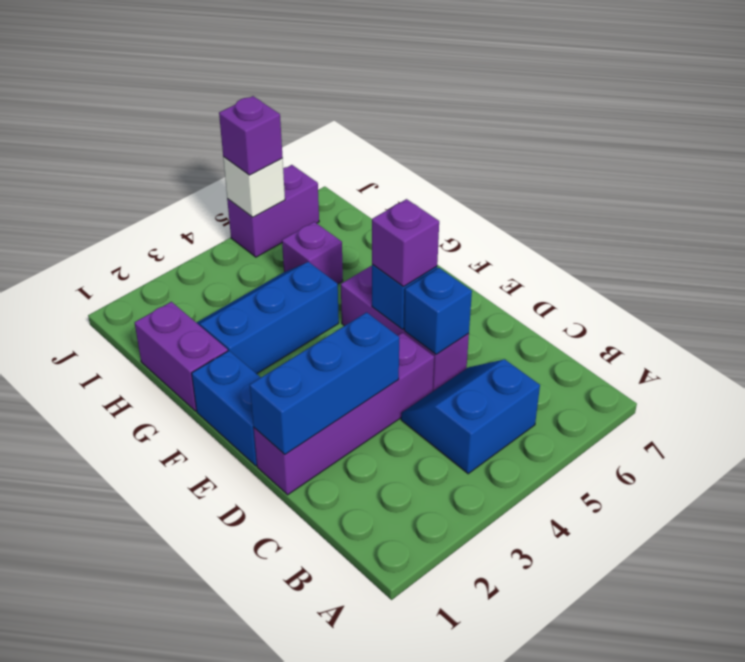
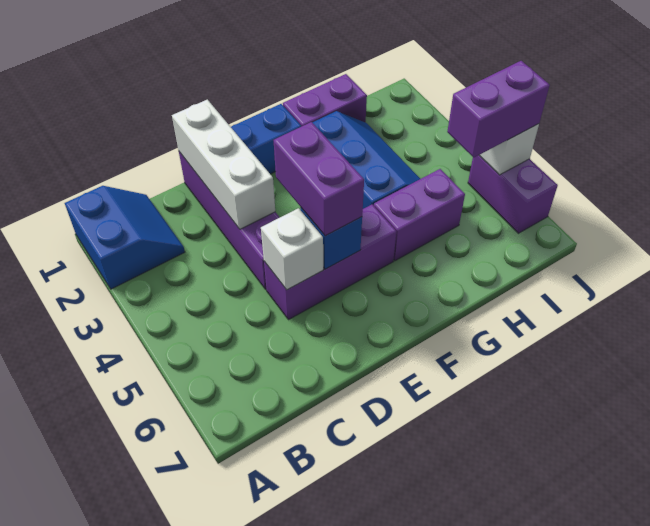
blue 2x2 slope [401,359,540,474] -> blue 2x2 slope moved to [65,186,185,289]
blue 1x3 brick [250,312,399,454] -> white 1x3 brick [172,100,275,229]
blue 1x1 brick [404,268,472,355] -> white 1x1 brick [261,208,323,290]
purple 1x1 brick [372,199,439,287] -> purple 1x2 brick [274,122,364,236]
purple 1x1 brick [282,222,343,284] -> purple 1x2 brick [374,169,465,261]
purple 1x1 brick [219,96,283,175] -> purple 1x2 brick [447,61,550,157]

